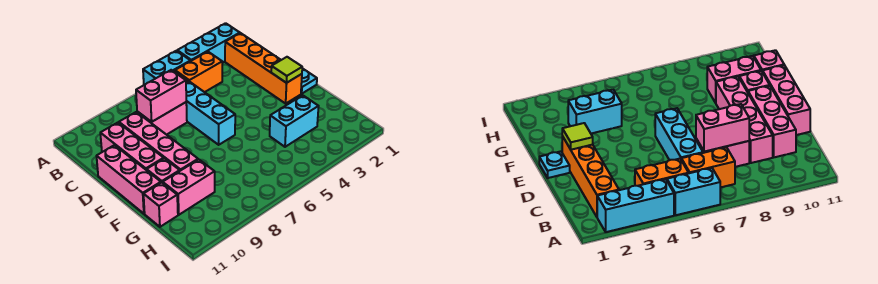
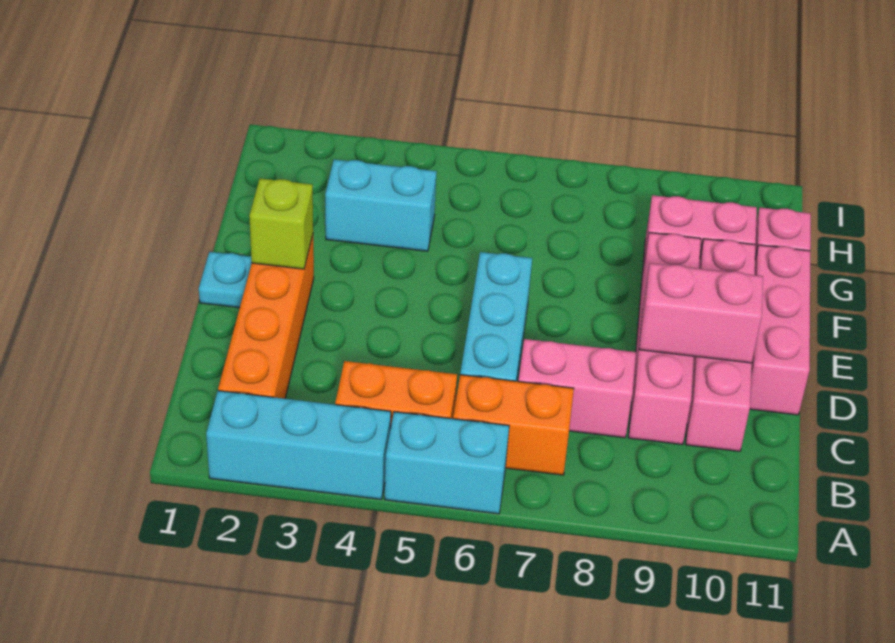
pink 1x2 brick [136,70,186,122] -> pink 1x2 brick moved to [639,263,763,363]
lime 1x1 tile [271,57,302,83] -> lime 1x1 brick [249,178,313,269]

